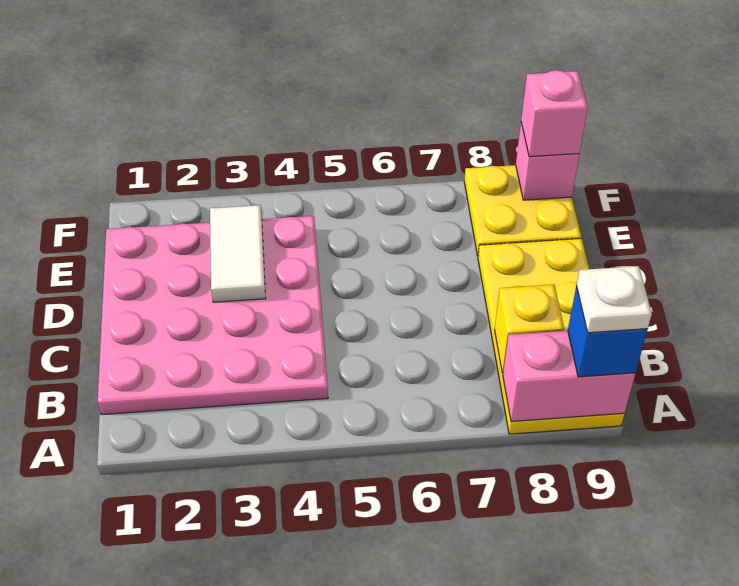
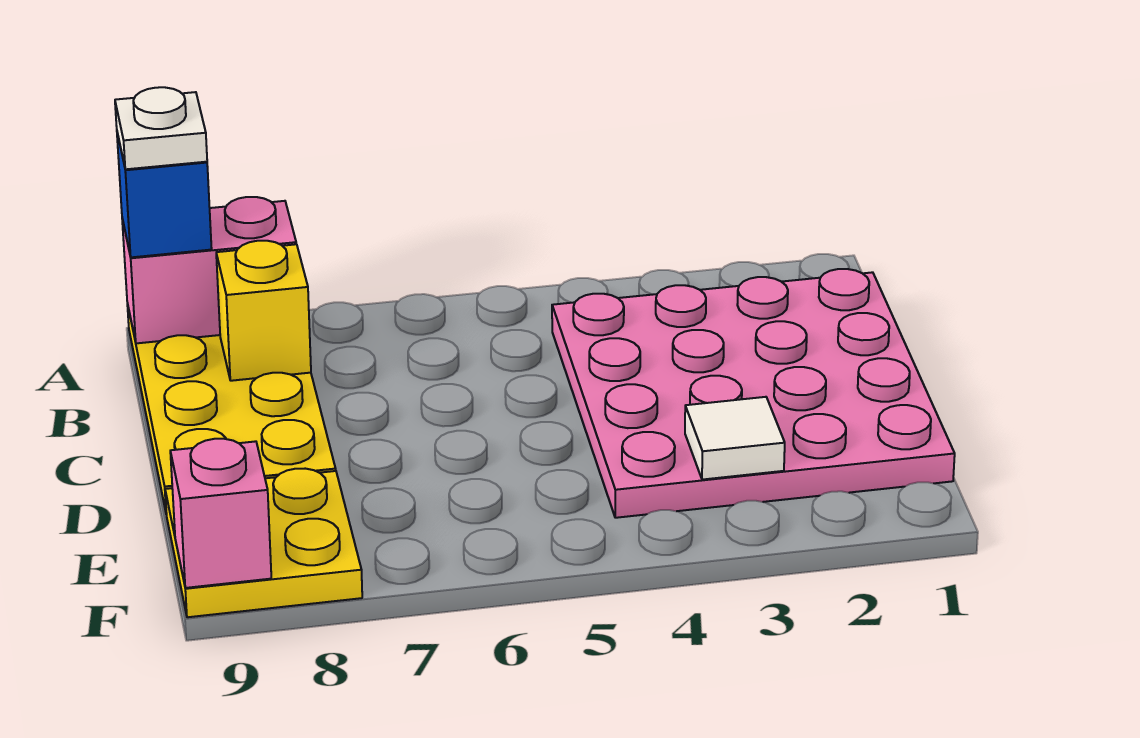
white 1x2 tile [210,205,266,302] -> white 1x1 tile [685,397,785,480]
pink 1x1 brick [521,70,588,157] -> none

